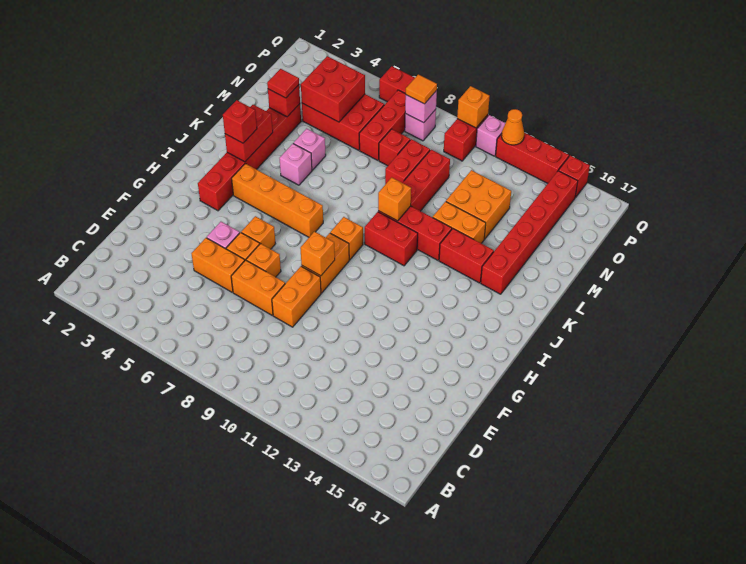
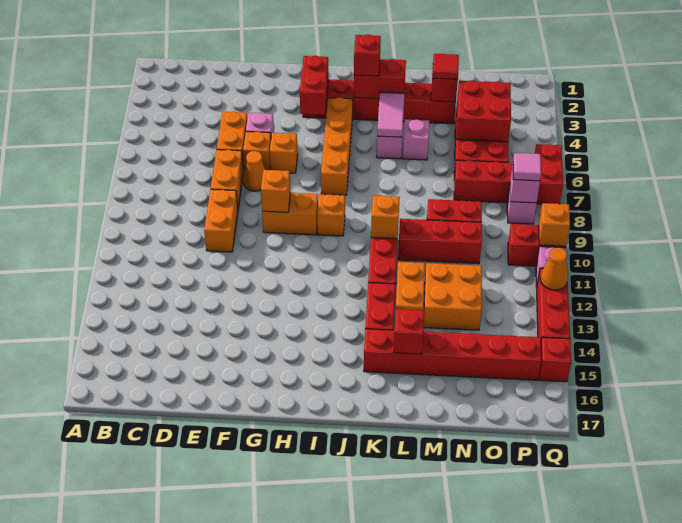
orange 1x2 brick [272,266,321,327] -> orange 1x2 brick turned to [204,189,238,252]
orange 1x1 brick [246,243,281,277] -> orange 1x1 cone [243,151,265,191]
red 1x2 brick [365,212,418,266] -> red 1x2 brick moved to [300,56,328,115]
none -> pink 1x2 tile [377,92,404,137]
red 1x1 brick [379,129,410,166] -> red 1x1 brick moved to [394,309,424,354]
orange 1x1 tile [406,74,437,104] -> pink 1x1 tile [513,153,541,181]

